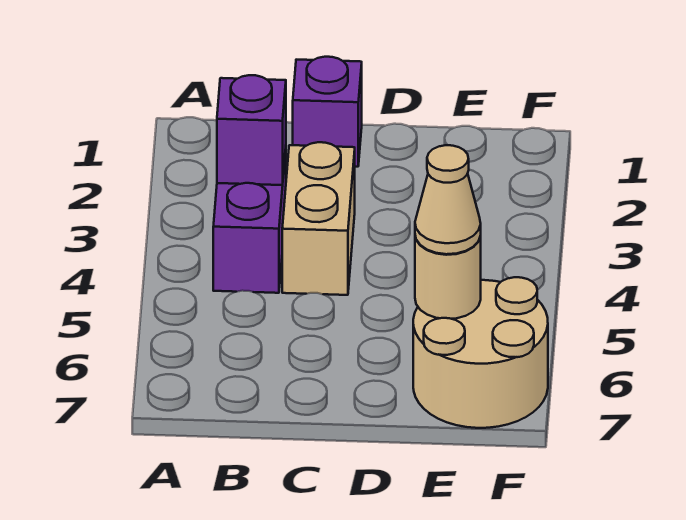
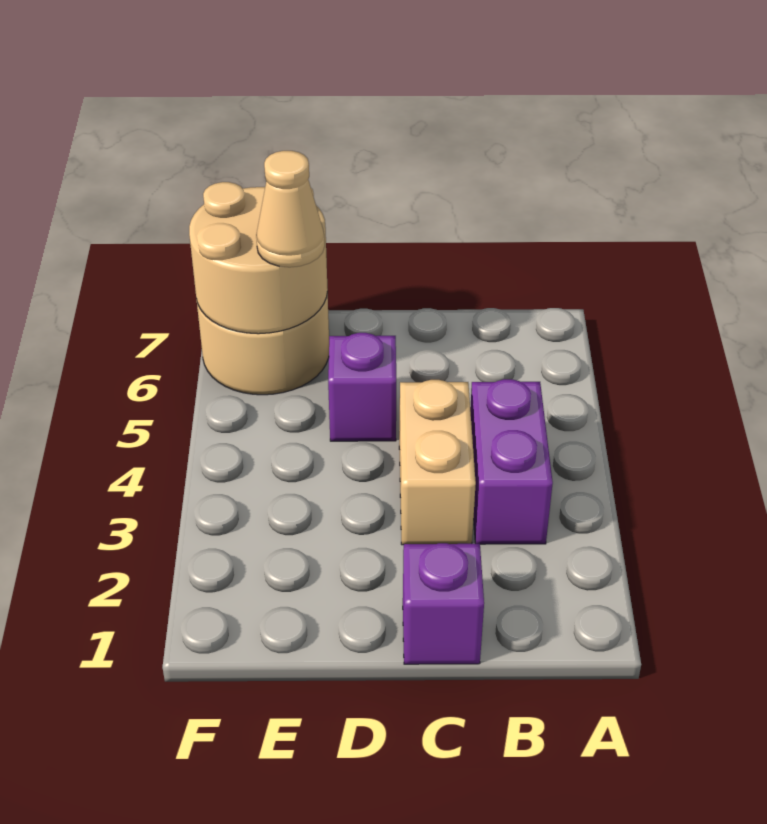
purple 1x1 brick [217,75,286,185] -> purple 1x1 brick moved to [328,333,396,441]
tan 1x1 round brick [415,236,481,319] -> tan 2x2 round brick [189,182,328,334]

